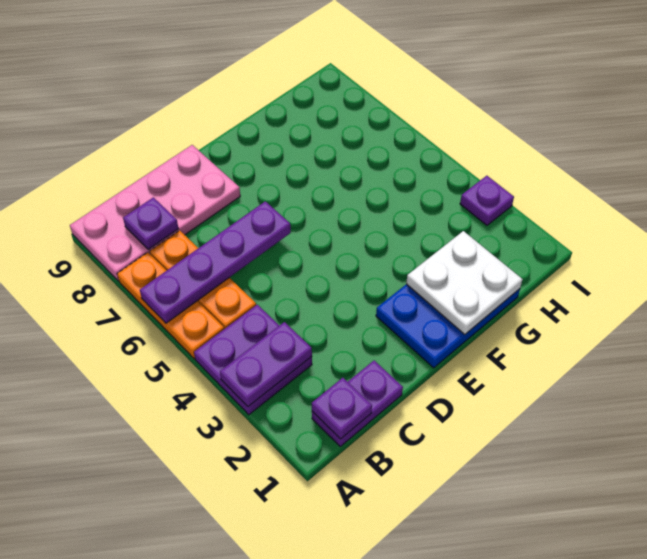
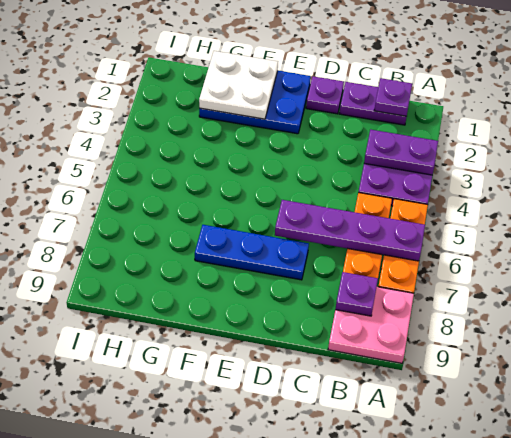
pink 2x4 plate [70,145,240,281] -> pink 2x2 plate [328,287,414,363]
none -> blue 1x3 plate [195,225,309,280]
purple 1x1 plate [460,176,514,225] -> purple 1x1 plate moved to [306,76,344,114]

